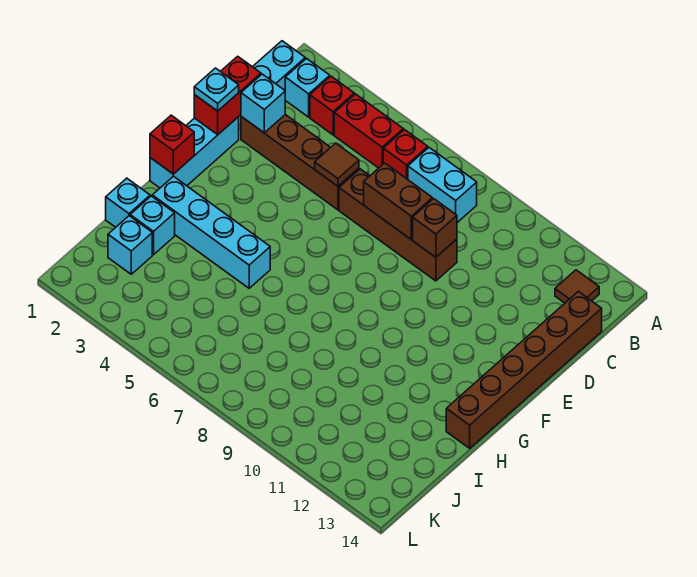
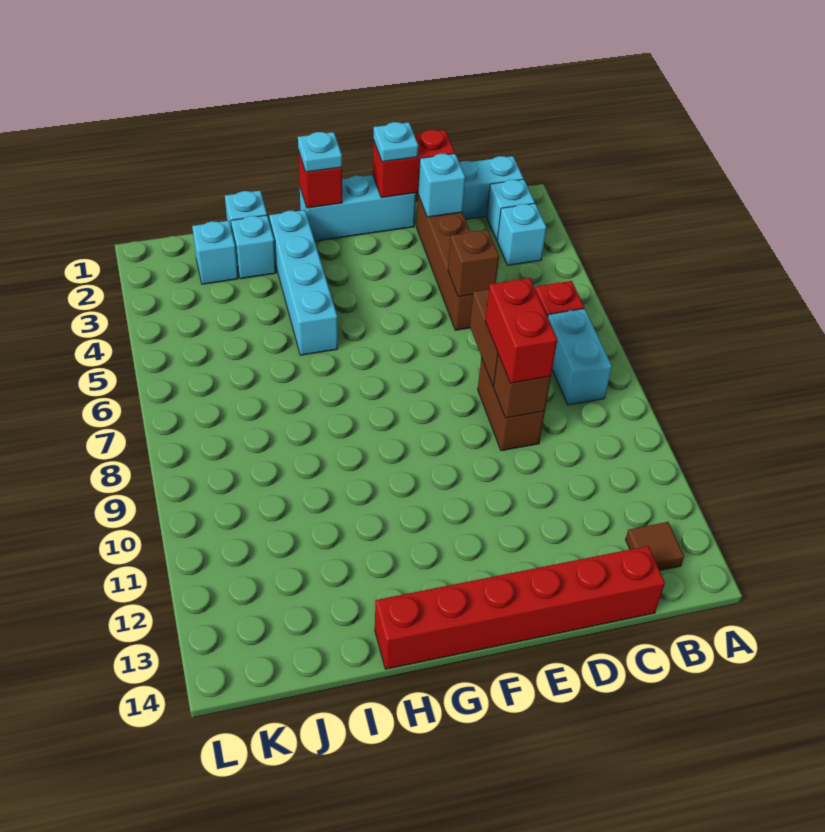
red 1x1 brick [310,76,354,135] -> cyan 1x1 brick [497,203,546,265]
red 1x2 brick [334,94,403,168] -> red 1x2 brick moved to [485,278,557,383]
brown 1x6 brick [446,291,602,448] -> red 1x6 brick [375,546,665,669]
brown 1x1 tile [315,143,359,186] -> brown 1x1 brick [448,230,499,297]
brown 1x4 brick [339,169,457,281] -> brown 1x2 brick [478,358,545,451]
none -> cyan 1x1 plate [298,132,342,172]

